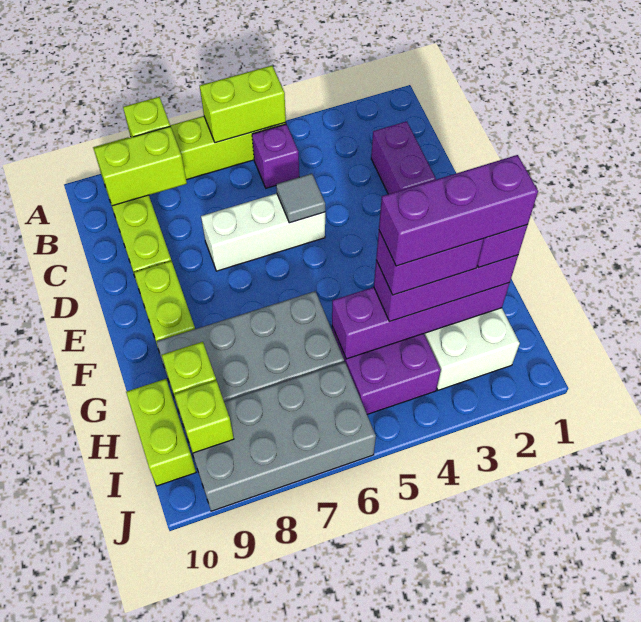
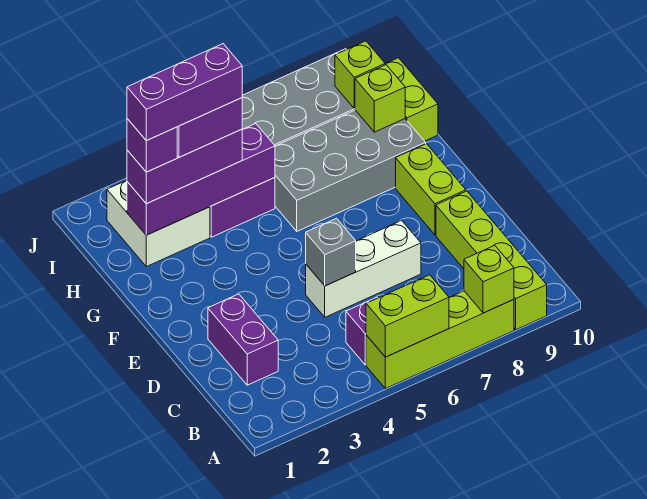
lime 1x2 brick [94,126,187,206] -> none
grey 1x1 tile [276,174,325,223] -> grey 1x1 brick [306,218,356,286]

